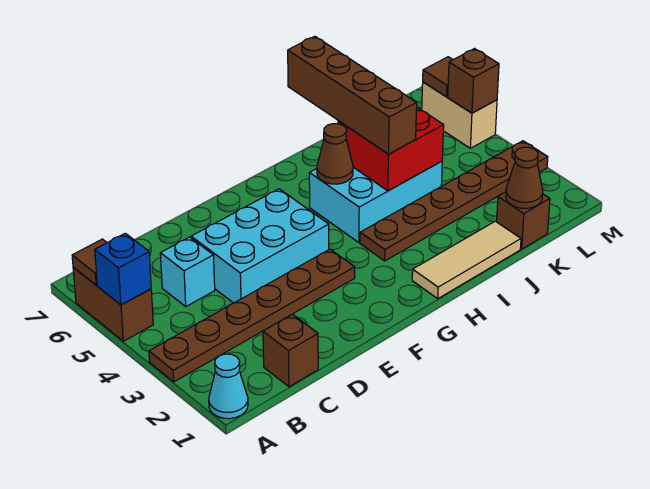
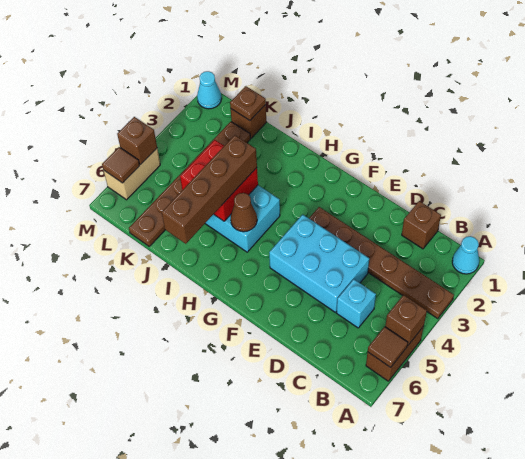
blue 1x1 brick [95,233,151,305] -> brown 1x1 brick [385,295,427,346]
tan 1x3 tile [412,221,521,299] -> none
brown 1x6 plate [360,141,548,261] -> brown 1x6 plate turned to [129,122,250,246]
brown 1x1 cone [506,147,543,208] -> brown 1x1 plate [230,86,266,120]
none -> cyan 1x1 cone [197,71,222,109]

